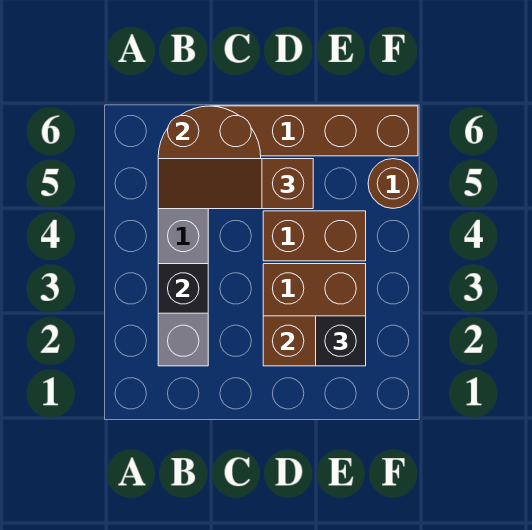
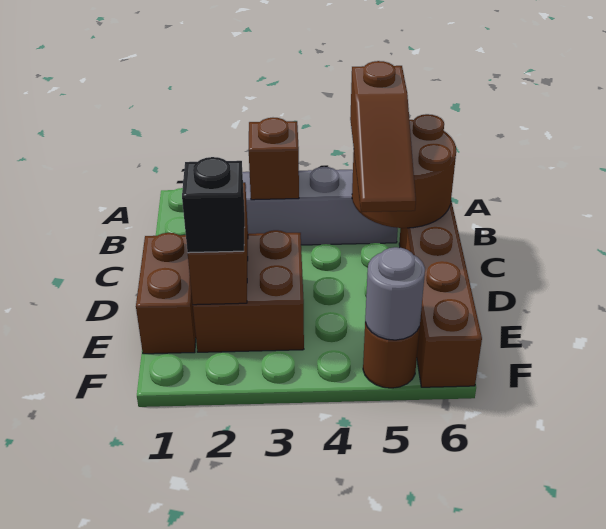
black 1x1 brick [158,264,208,313] -> brown 1x1 brick [249,118,299,200]
brown 1x3 slope [158,159,313,209] -> brown 1x3 slope turned to [350,61,416,212]
brown 1x2 brick [263,211,366,261] -> brown 1x2 brick moved to [136,233,196,354]
none -> grey 1x1 round brick [365,247,425,340]

